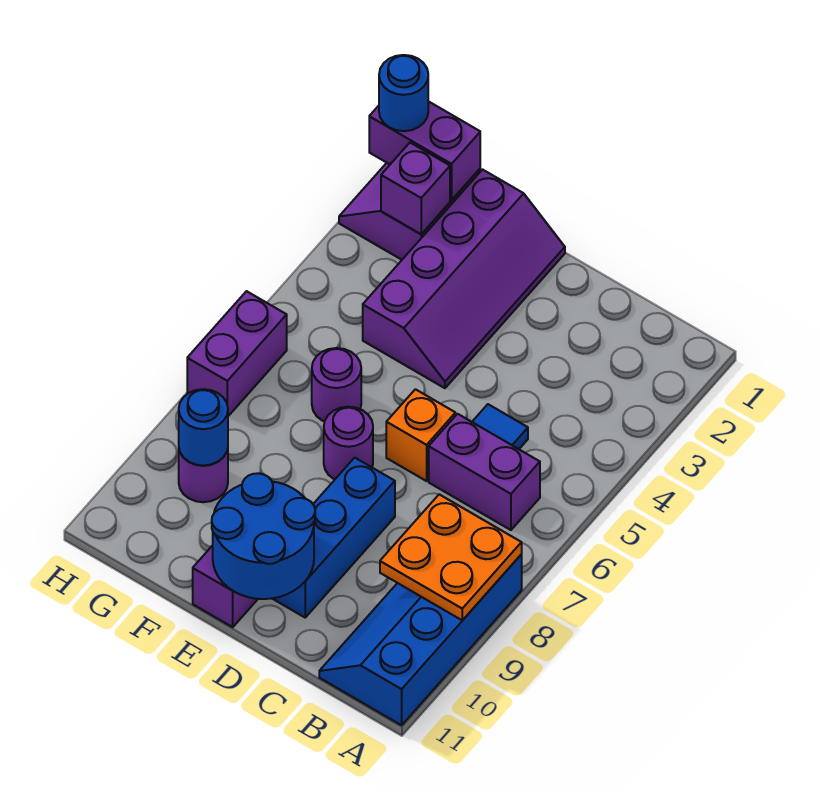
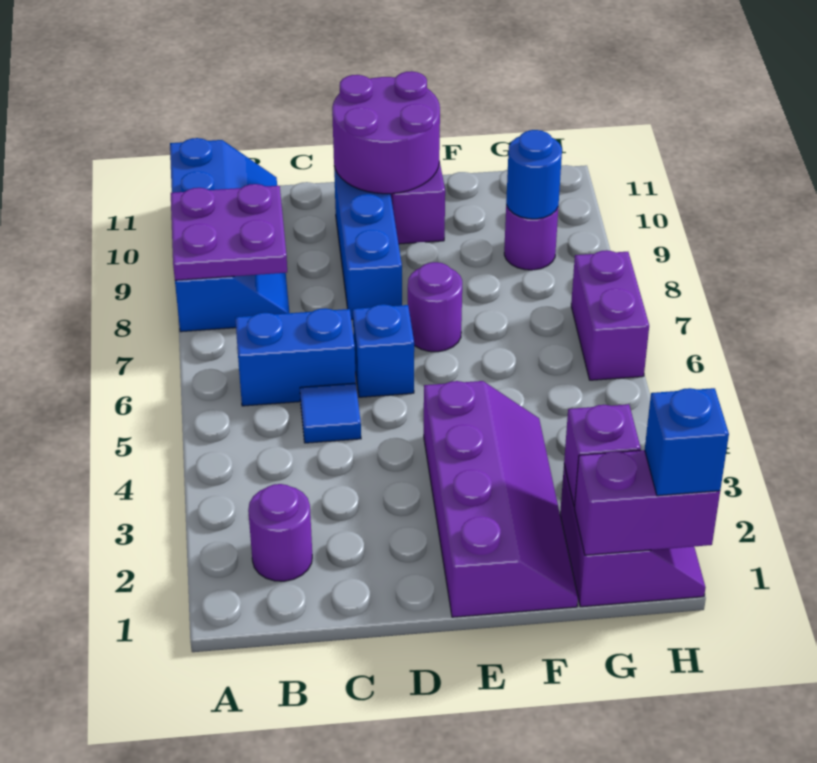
orange 2x2 plate [380,494,522,620] -> purple 2x2 plate [171,184,287,280]
purple 1x2 brick [429,414,540,530] -> blue 1x2 brick [235,308,356,406]
orange 1x1 brick [386,389,455,481] -> blue 1x1 brick [353,304,414,397]
blue 2x2 round brick [212,473,315,599] -> purple 2x2 round brick [332,71,440,194]
purple 2x4 slope [363,170,565,388] -> purple 2x4 slope turned to [424,381,578,617]
purple 1x1 round brick [312,348,361,422] -> purple 1x1 round brick moved to [248,484,312,581]
blue 1x1 round brick [379,55,428,131] -> blue 1x1 brick [645,388,729,496]

